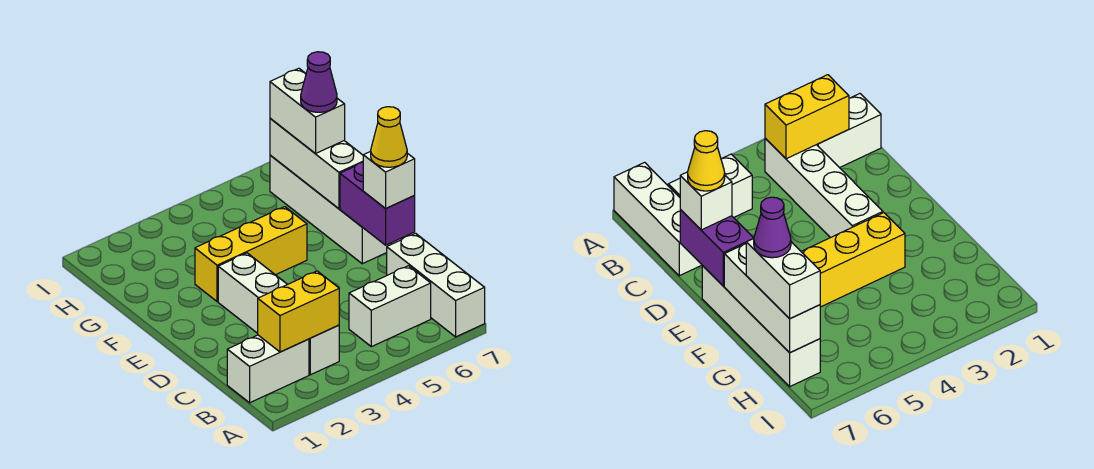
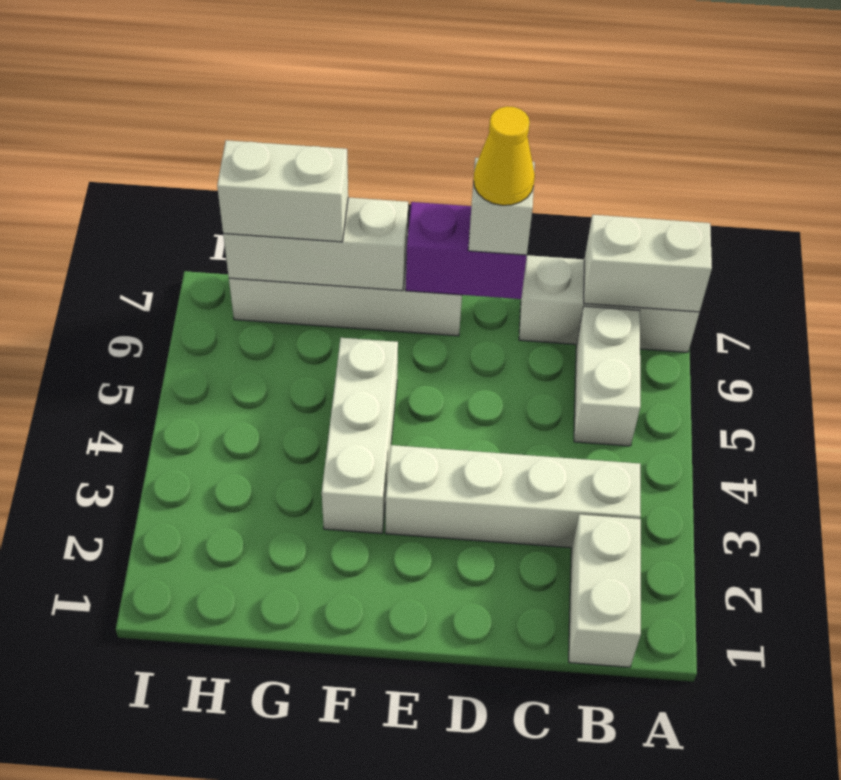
none -> white 1x2 brick [584,215,712,312]
yellow 1x2 brick [258,271,339,352] -> none
yellow 1x3 brick [195,207,307,302] -> white 1x3 brick [322,338,398,533]
purple 1x1 cone [301,52,337,112] -> none

